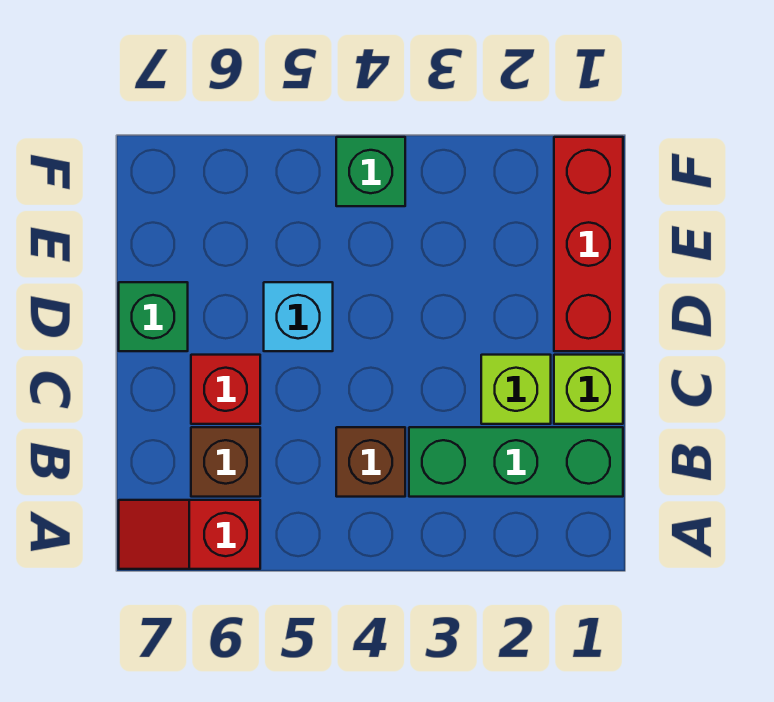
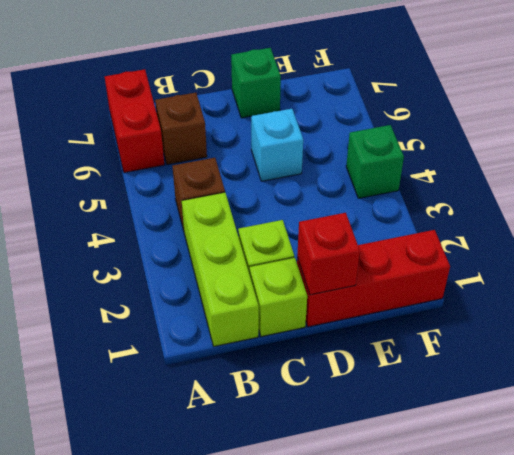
red 1x2 slope [119,500,260,569] -> red 1x2 brick [105,69,164,173]
green 1x3 brick [409,427,623,497] -> lime 1x3 brick [182,193,259,346]
red 1x1 brick [191,355,260,424] -> red 1x1 brick moved to [297,213,360,295]

